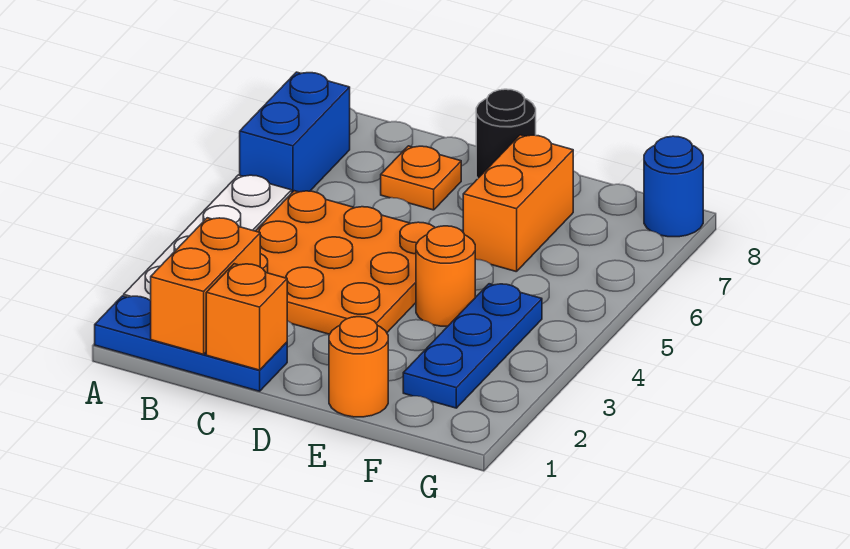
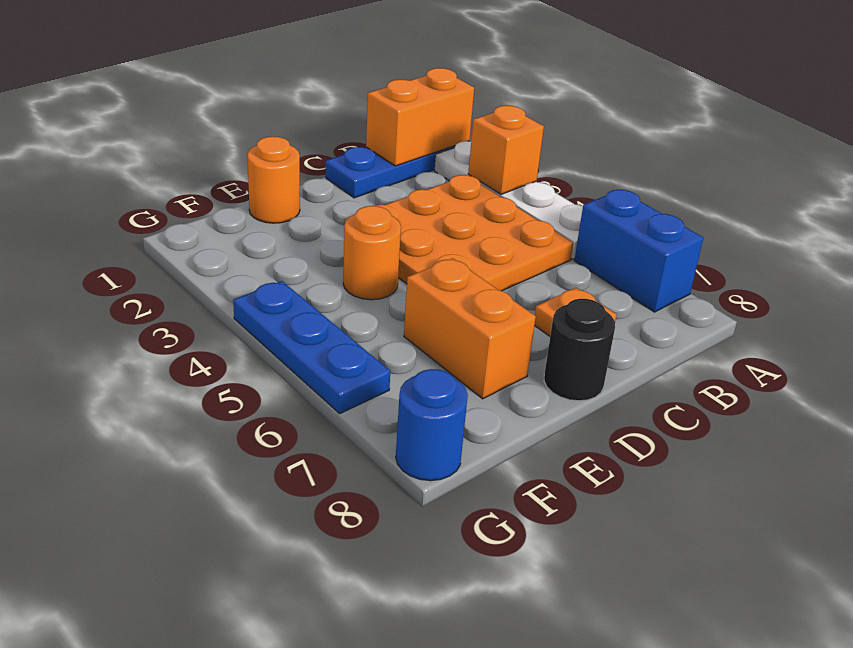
orange 1x2 brick [151,218,260,354] -> orange 1x2 brick turned to [366,68,474,166]
orange 1x1 brick [206,264,287,370] -> orange 1x1 brick moved to [468,106,544,194]
blue 1x3 plate [403,284,542,408] -> blue 1x3 plate moved to [233,281,390,413]

